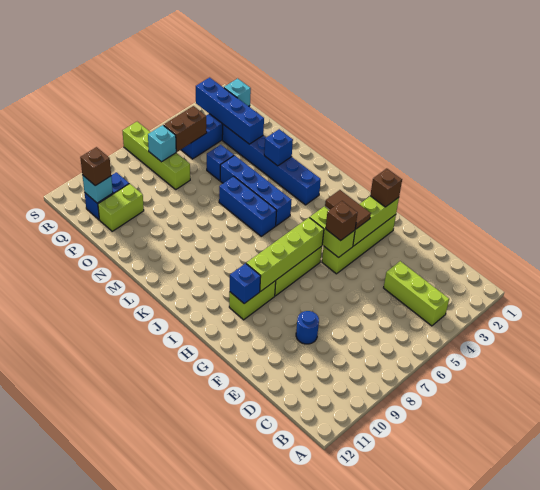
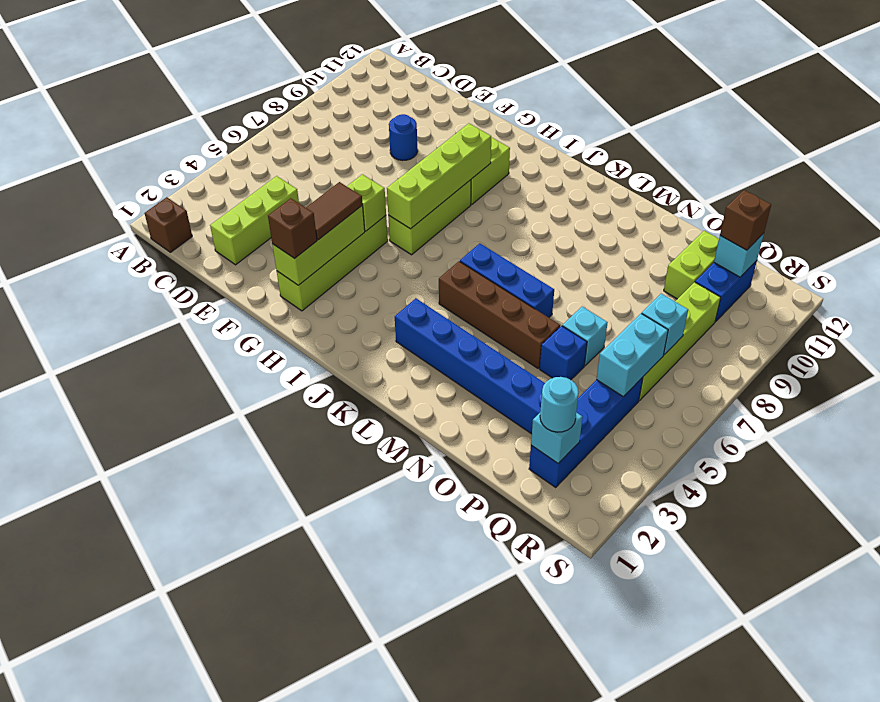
lime 1x3 brick [384,261,449,326] -> lime 1x3 brick turned to [210,176,299,265]
brown 1x2 tile [325,190,371,229] -> brown 1x2 tile turned to [306,182,363,240]
lime 1x2 brick [310,207,355,258] -> lime 1x1 brick [347,174,386,231]
brown 1x1 brick [326,201,357,241] -> brown 1x1 brick moved to [144,197,192,252]
blue 1x1 brick [230,263,261,304] -> none
blue 1x4 brick [220,155,291,226] -> brown 1x4 brick [439,261,560,368]
blue 1x1 brick [264,129,293,166] -> none
blue 1x4 brick [196,77,264,144] -> none
none -> cyan 1x1 brick [562,307,608,366]
lime 1x4 brick [123,122,190,189] -> lime 1x4 brick turned to [639,282,721,401]
none -> cyan 1x1 round brick [540,377,579,432]
brown 1x2 brick [164,106,207,152] -> cyan 1x2 brick [596,314,668,396]

